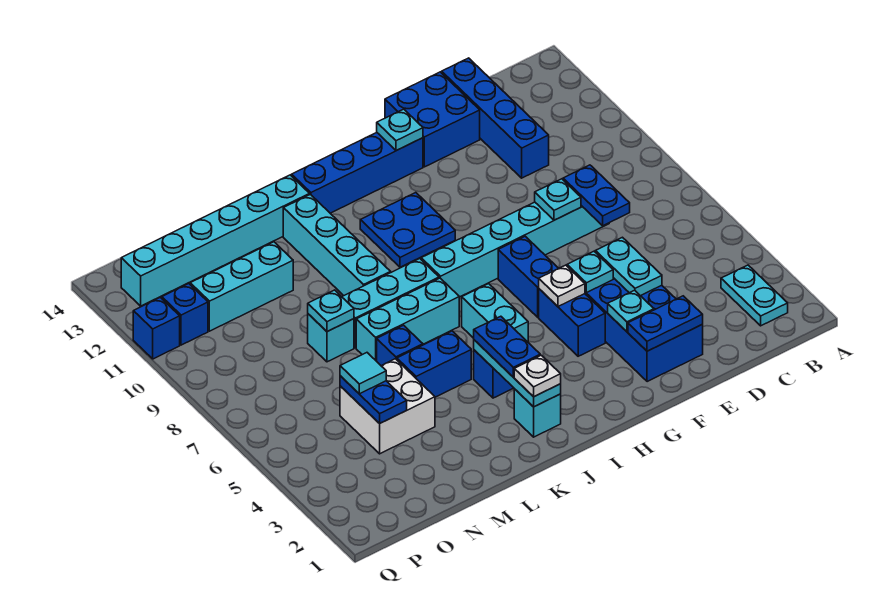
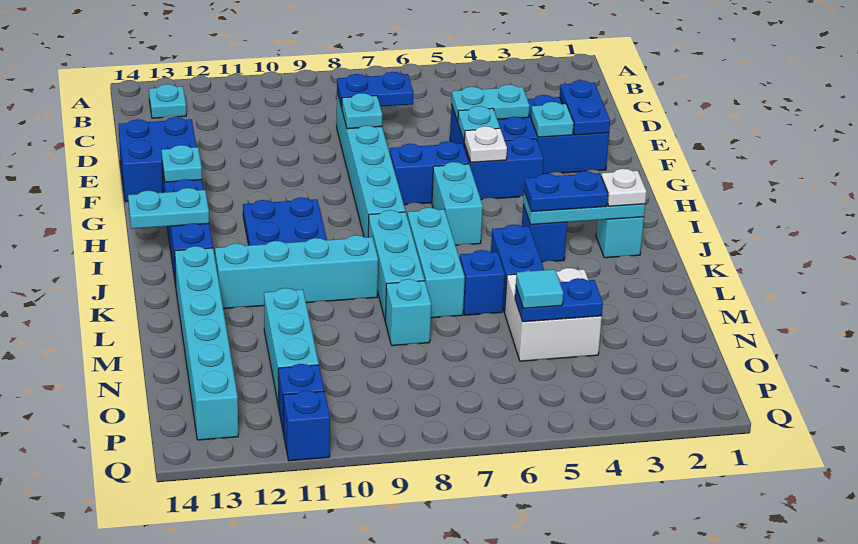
cyan 1x2 plate [721,265,788,326] -> cyan 1x2 plate moved to [128,188,209,229]
blue 1x4 brick [442,58,549,178] -> none
cyan 1x2 brick [462,284,528,342] -> cyan 1x2 brick turned to [432,162,483,245]
cyan 1x1 plate [308,290,354,332] -> cyan 1x1 plate moved to [149,84,186,118]

